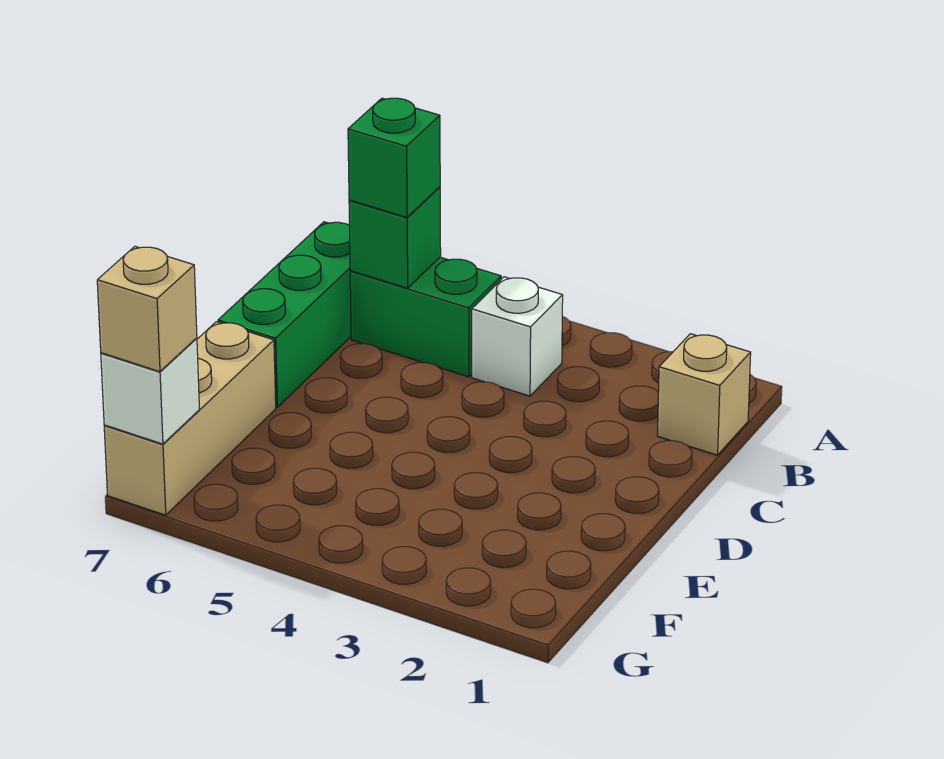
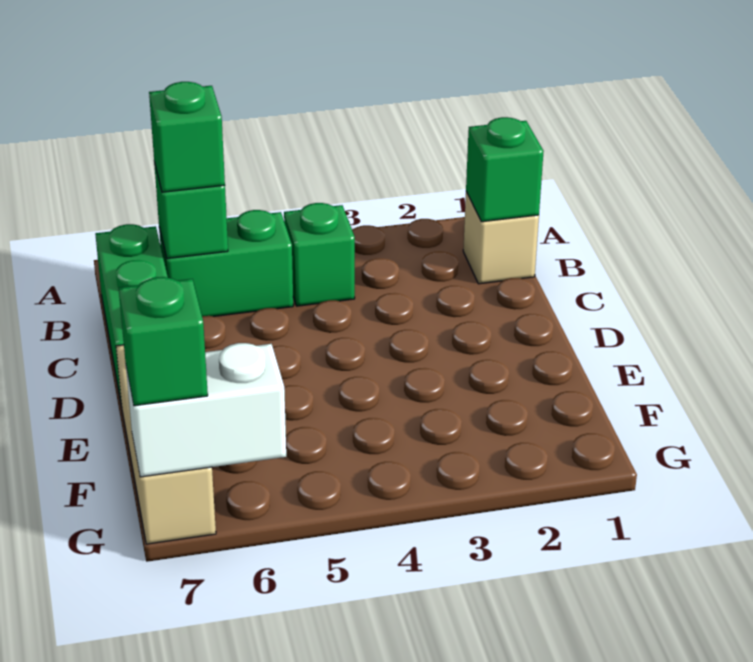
none -> green 1x1 brick [466,117,544,222]
white 1x1 brick [472,277,563,396] -> green 1x1 brick [284,203,355,306]
white 1x1 brick [101,338,199,444] -> white 1x2 brick [126,343,286,477]
tan 1x1 brick [97,246,197,372] -> green 1x1 brick [119,277,208,406]

